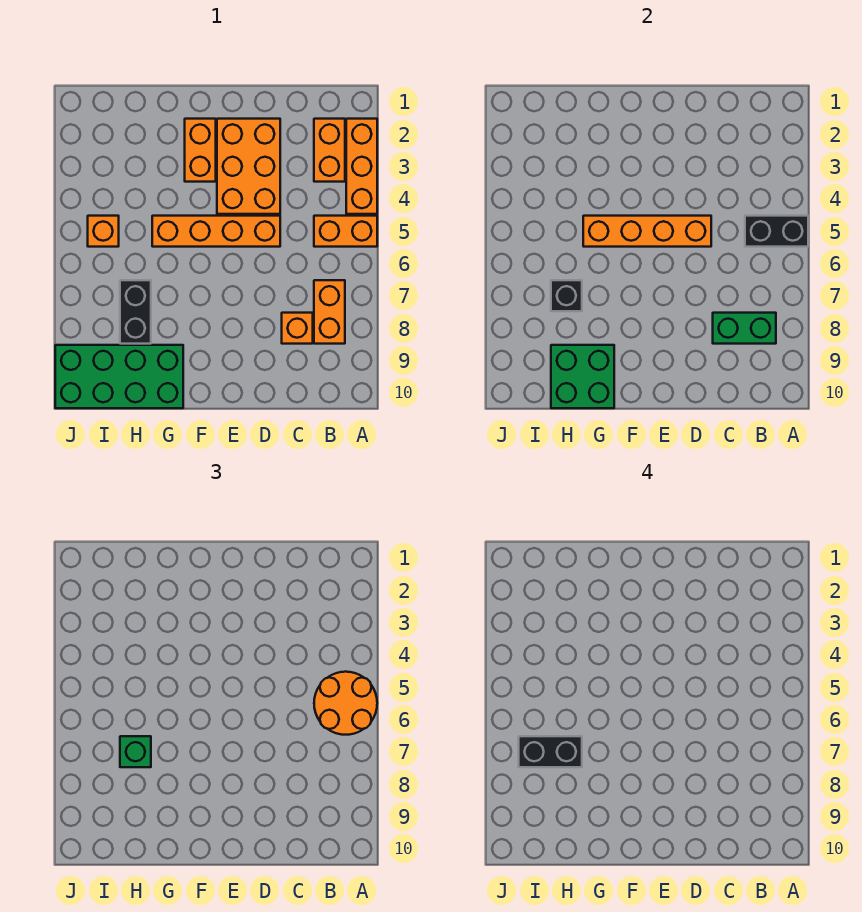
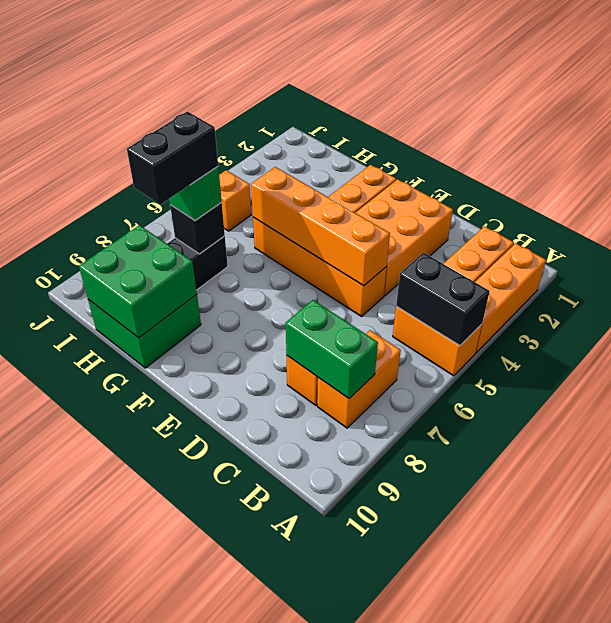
orange 2x2 round brick [314,672,377,735] -> none
green 2x4 brick [55,345,183,408] -> green 2x2 brick [88,295,201,368]
black 1x2 brick [519,736,582,767] -> black 1x2 brick turned to [127,112,218,205]

